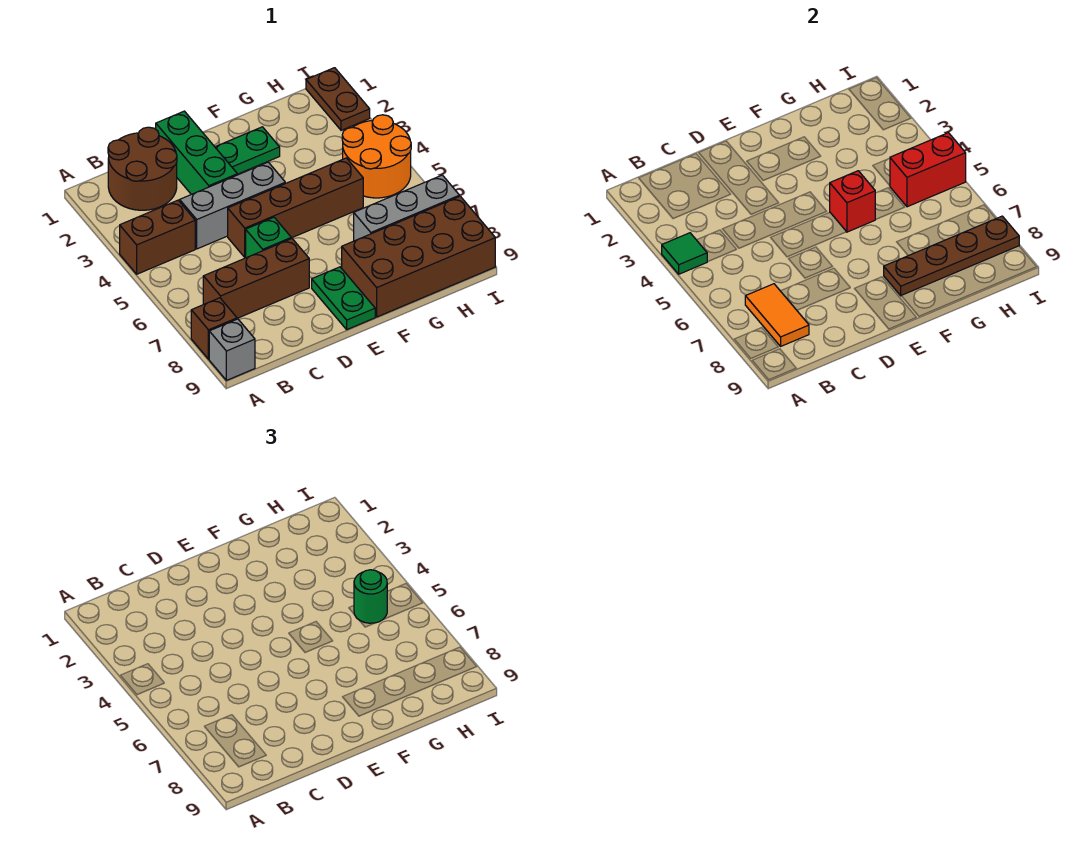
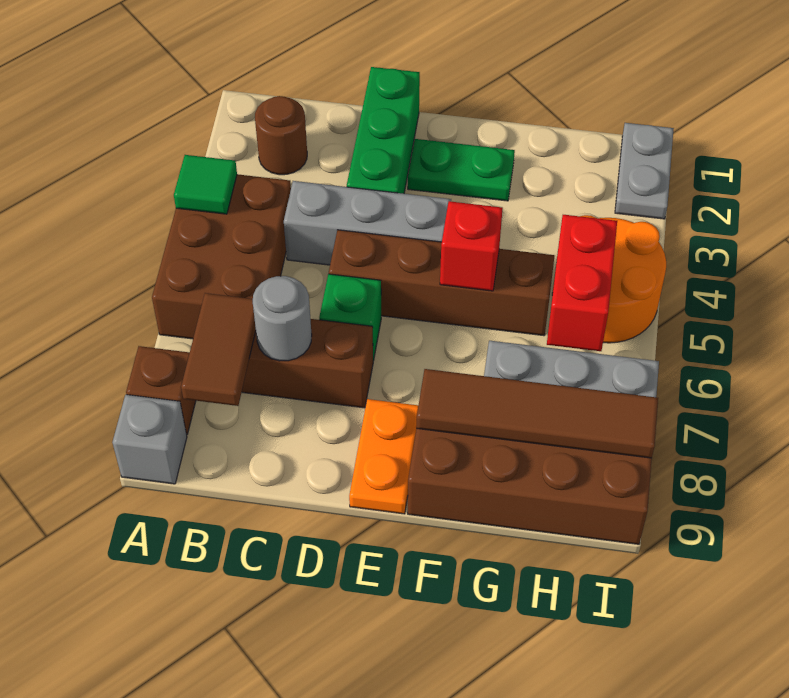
brown 1x2 brick [120,200,195,274] -> brown 2x3 brick [152,174,291,339]
brown 2x2 round brick [108,127,177,210] -> brown 1x1 round brick [255,96,307,175]
orange 1x2 tile [745,284,809,346] -> brown 1x2 tile [181,293,256,406]
none -> grey 1x1 round brick [253,276,312,361]
green 1x2 plate [312,267,375,330] -> orange 1x2 plate [349,399,418,514]
brown 1x4 plate [884,216,1019,296] -> brown 1x4 tile [416,369,658,458]
red 1x2 brick [890,133,966,207] -> red 1x2 brick turned to [547,215,617,351]
green 1x1 round brick [354,570,387,623] -> none
brown 1x2 plate [306,68,370,130] -> grey 1x2 plate [615,123,674,219]

